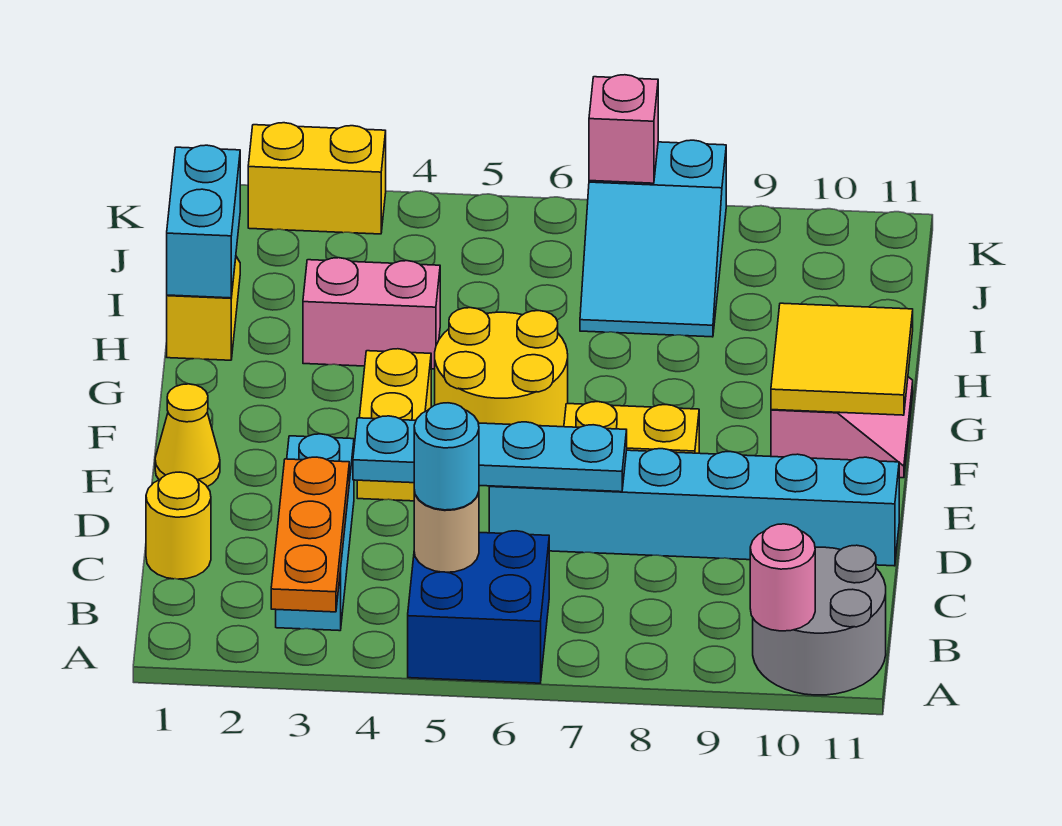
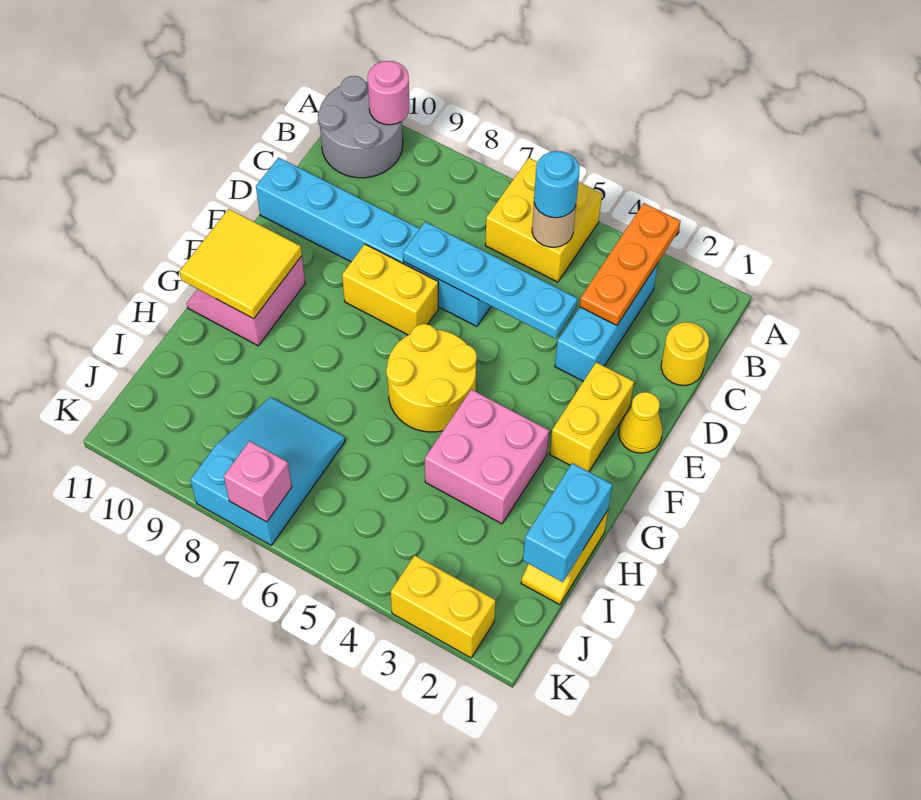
blue 2x2 brick [408,531,549,683] -> yellow 2x2 brick [485,158,602,282]
yellow 1x2 brick [357,349,431,501] -> yellow 1x2 brick moved to [550,362,634,472]
pink 1x2 brick [303,258,440,369] -> pink 2x2 brick [425,389,549,524]

